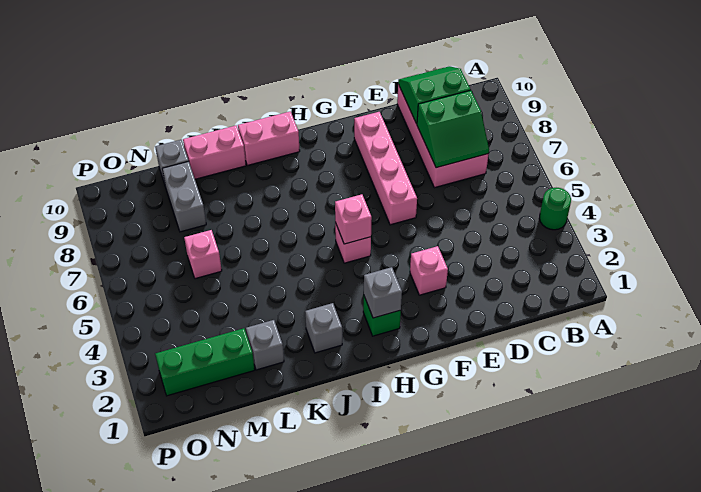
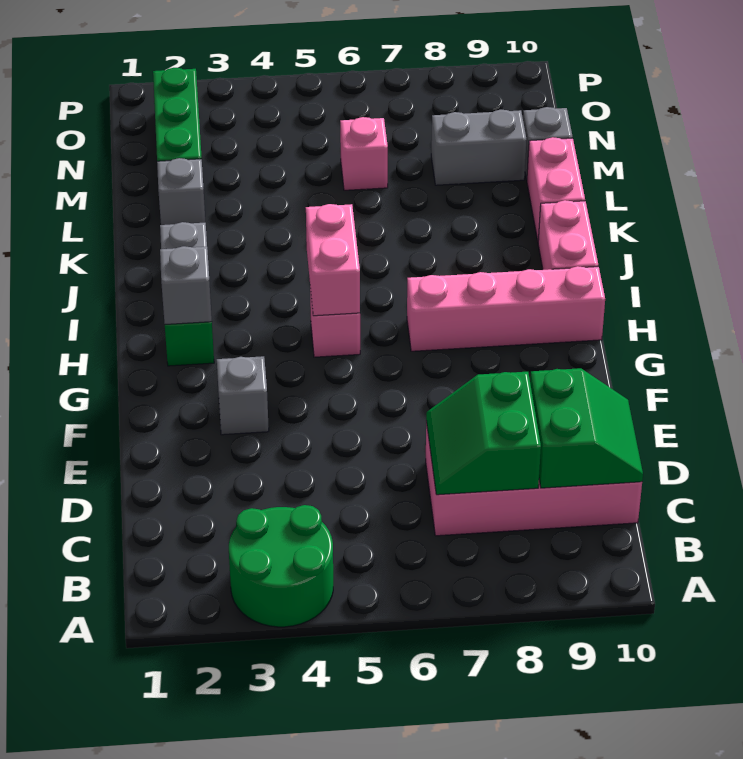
green 1x1 round brick [539,188,571,230] -> green 2x2 round brick [229,505,333,627]
pink 1x1 brick [410,246,448,295] -> grey 1x1 brick [217,356,269,435]
pink 1x4 brick [354,112,417,225] -> pink 1x4 brick moved to [407,266,605,351]
pink 1x1 brick [335,194,372,244] -> pink 1x2 brick [306,204,360,316]

